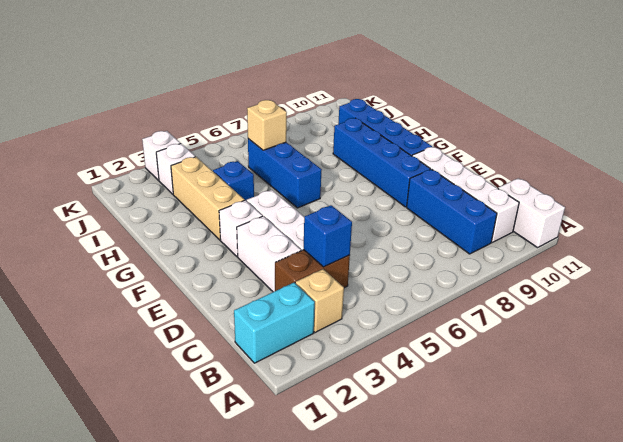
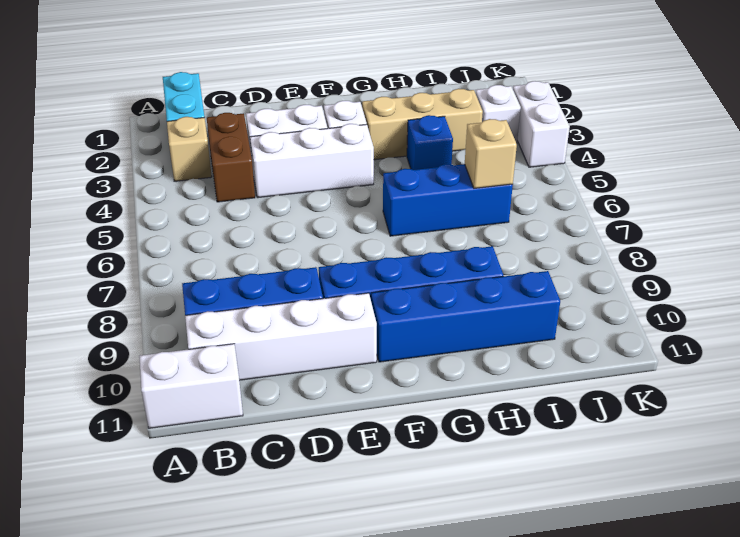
blue 1x1 brick [304,205,352,267] -> none
white 1x1 brick [142,131,181,180] -> white 1x2 brick [513,81,570,167]

